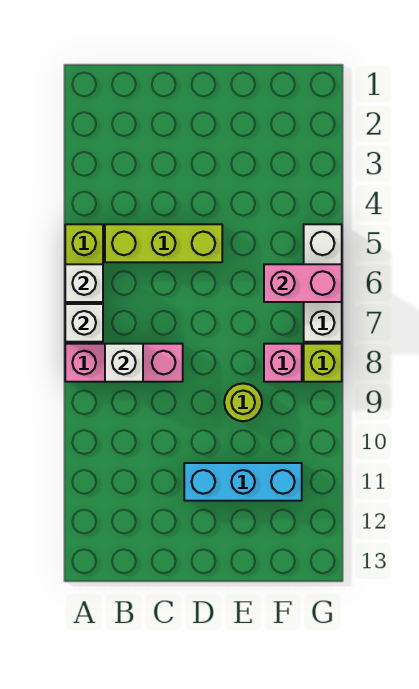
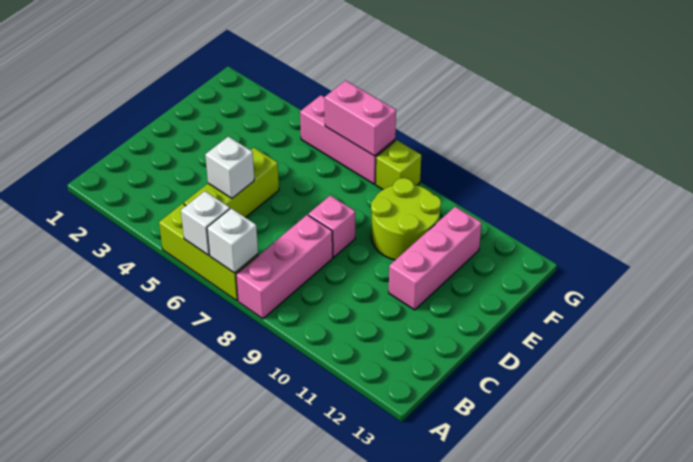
white 1x1 brick [105,344,143,382] -> white 1x1 brick moved to [205,137,254,198]
cyan 1x3 brick [184,463,302,501] -> pink 1x3 brick [389,207,482,310]
lime 1x1 round brick [224,384,262,421] -> lime 2x2 round brick [371,178,441,260]
pink 1x2 brick [264,264,342,302] -> pink 1x2 brick turned to [324,80,396,156]
pink 1x1 brick [264,344,302,382] -> pink 1x1 brick moved to [308,195,355,257]
white 1x3 brick [304,224,342,342] -> pink 1x3 brick [300,95,395,184]

